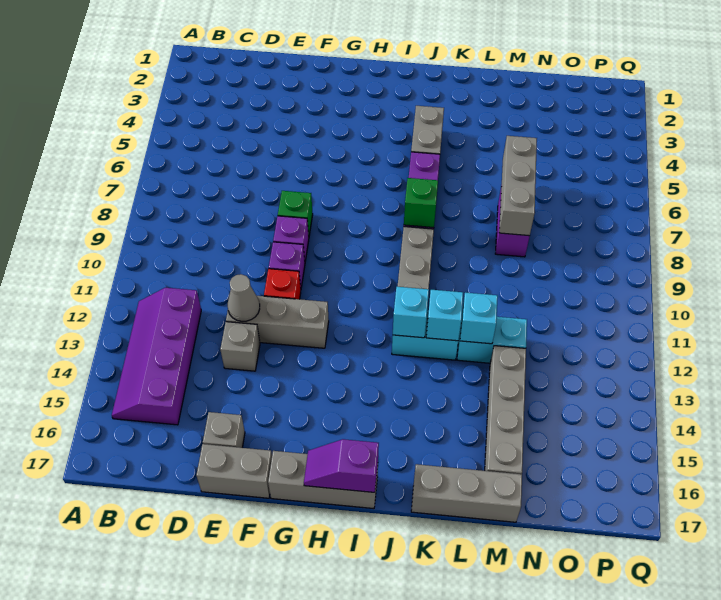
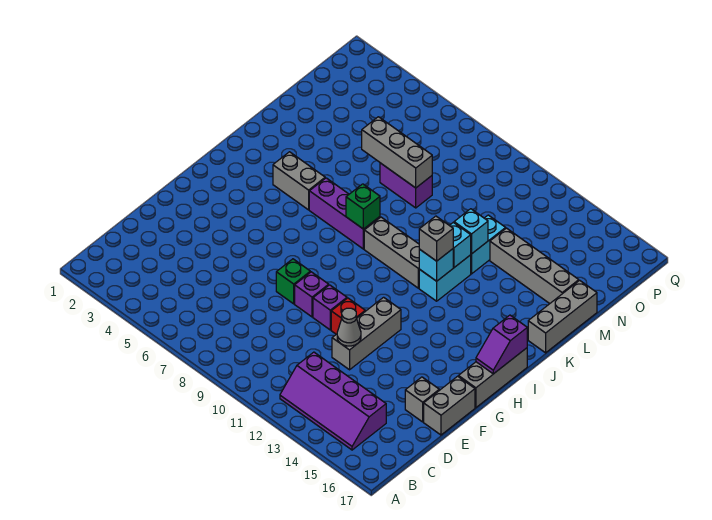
grey 1x1 brick [220,322,260,371] -> grey 1x1 brick moved to [419,216,453,261]

